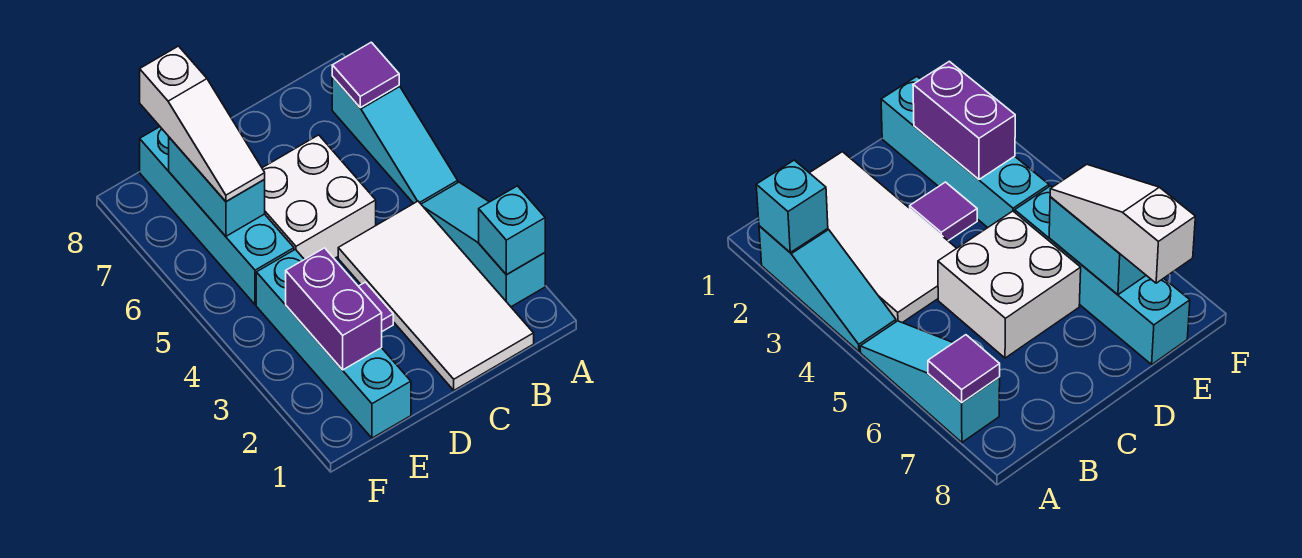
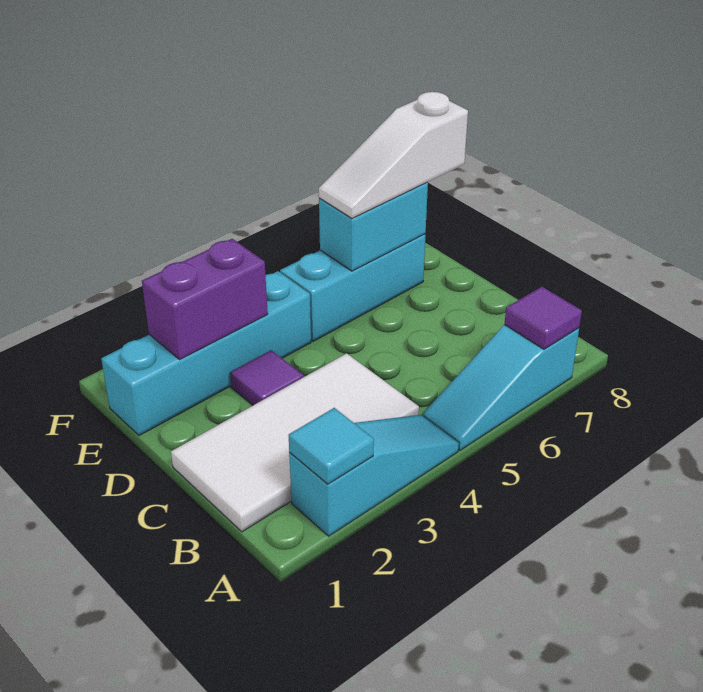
cyan 1x1 brick [479,186,545,275] -> cyan 1x1 tile [289,408,374,484]
white 2x2 brick [262,135,376,260] -> none
cyan 1x4 brick [140,127,294,305] -> cyan 1x3 brick [280,234,425,341]

